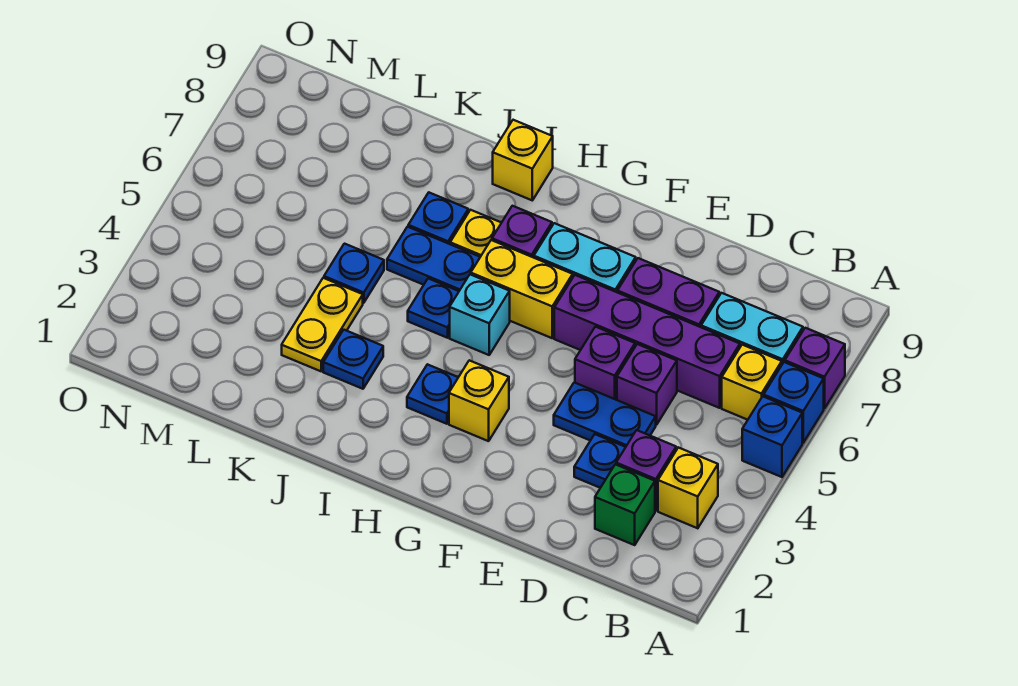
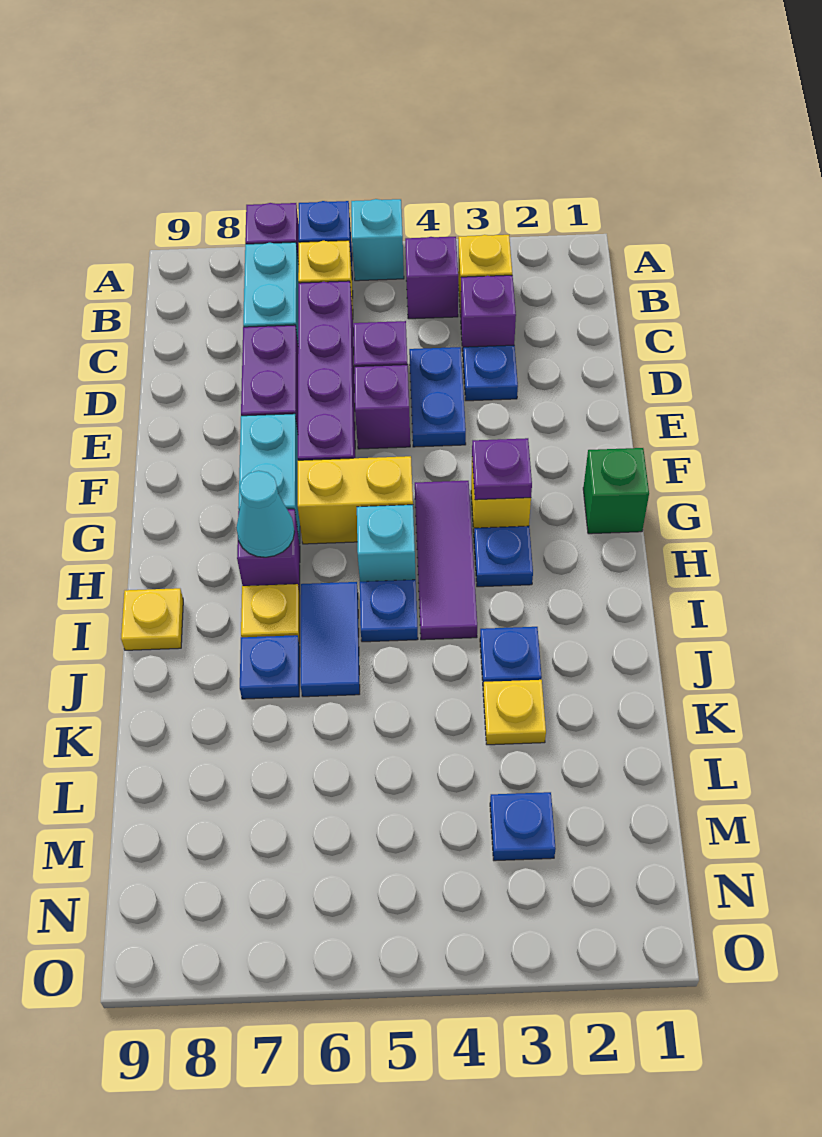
blue 1x1 brick [742,396,802,477] -> cyan 1x1 brick [351,199,404,281]
none -> purple 1x1 brick [405,237,458,319]
green 1x1 brick [595,464,655,545] -> green 1x1 brick moved to [583,448,649,534]
none -> purple 1x1 plate [472,438,532,500]
none -> purple 1x3 tile [415,481,477,640]
yellow 1x2 brick [471,240,573,338] -> yellow 1x2 brick turned to [298,456,413,544]
none -> cyan 1x1 cone [236,471,295,557]
blue 1x2 plate [387,227,480,291] -> blue 1x2 tile [301,582,360,697]
yellow 1x1 brick [493,120,553,200] -> yellow 1x1 plate [121,588,183,650]
yellow 1x2 plate [282,278,363,371] -> yellow 1x1 plate [483,680,546,745]
blue 1x1 plate [324,244,384,303] -> blue 1x1 plate moved to [490,792,556,861]

